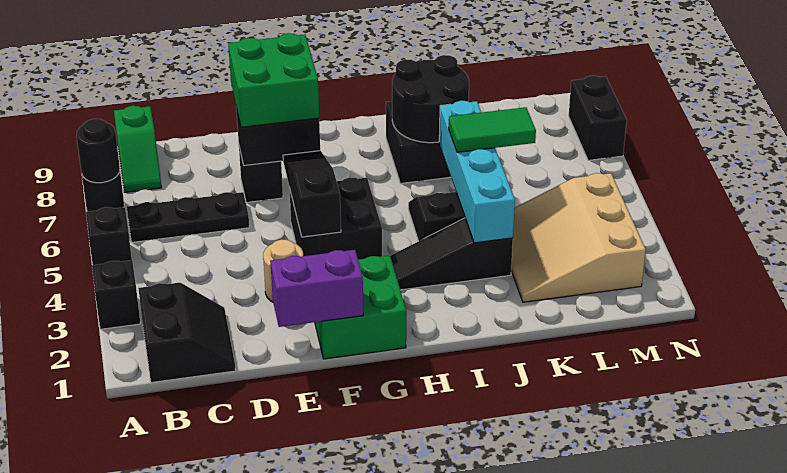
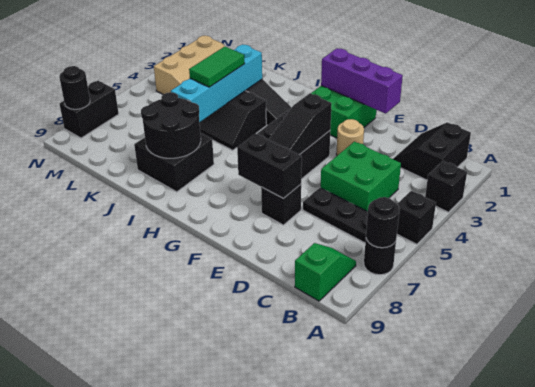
purple 1x2 brick [270,250,363,327] -> purple 1x3 brick [321,48,403,113]
green 2x2 brick [228,33,319,127] -> green 2x2 brick moved to [321,142,401,212]
green 1x2 tile [449,107,536,152] -> green 1x2 tile turned to [189,47,245,87]
none -> black 1x1 round brick [59,66,90,109]

